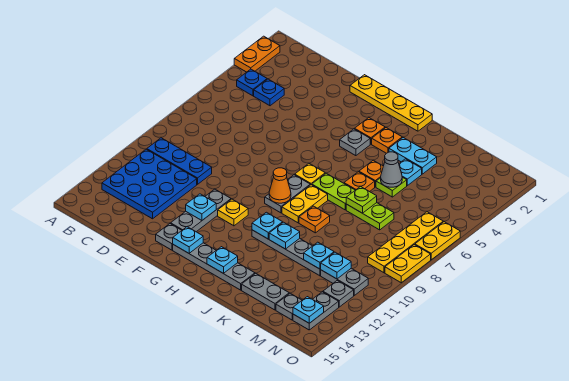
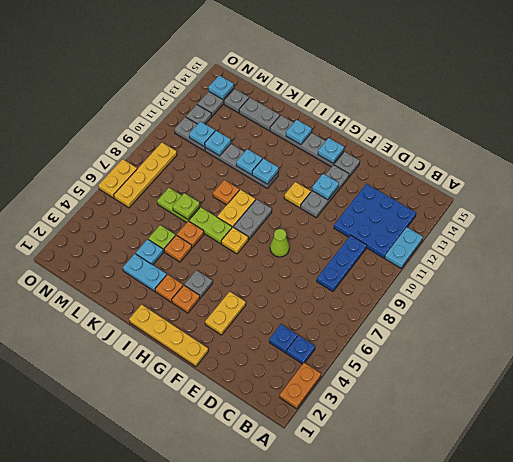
none -> cyan 1x2 plate [385,227,423,268]
blue 1x3 plate [147,138,212,184] -> blue 1x3 plate turned to [317,235,367,291]
none -> lime 1x1 cone [270,229,289,257]
orange 1x1 cone [269,168,291,203] -> none
grey 1x1 cone [381,152,402,187] -> none
yellow 1x2 plate [385,245,431,283] -> yellow 1x2 plate moved to [205,292,246,335]

